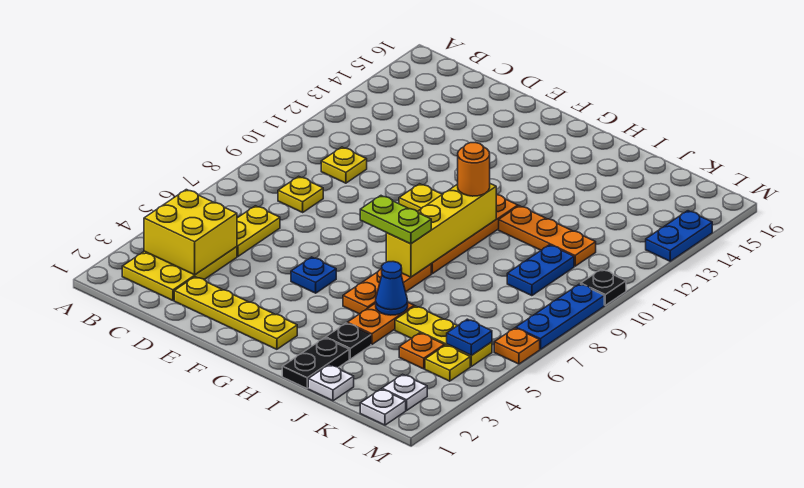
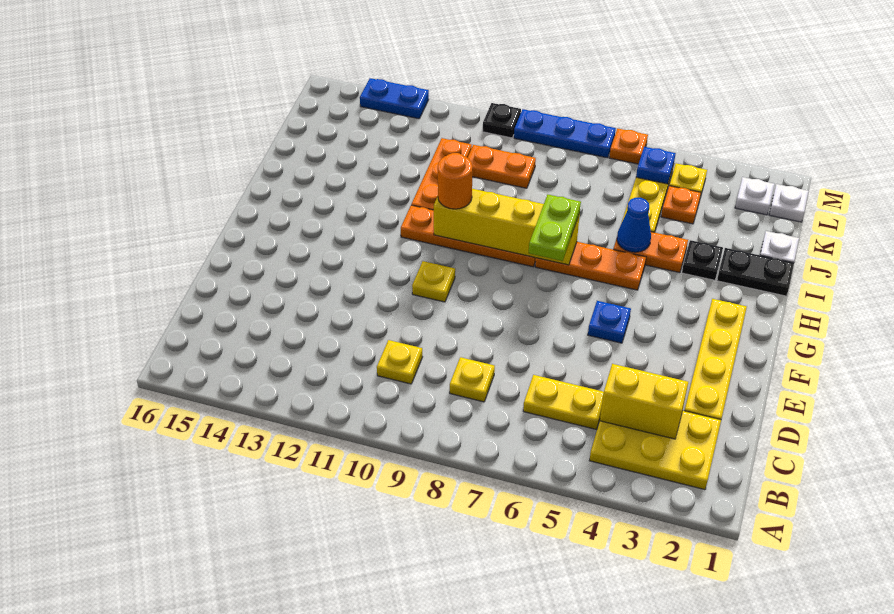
yellow 2x2 brick [144,190,237,275] -> yellow 1x2 brick [600,364,688,439]
blue 1x2 plate [507,245,574,296] -> orange 1x2 plate [468,145,536,188]

